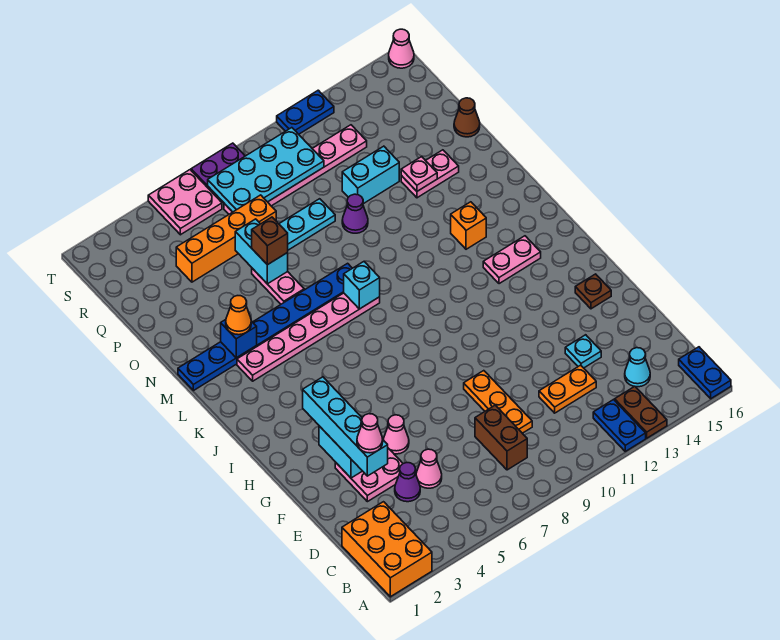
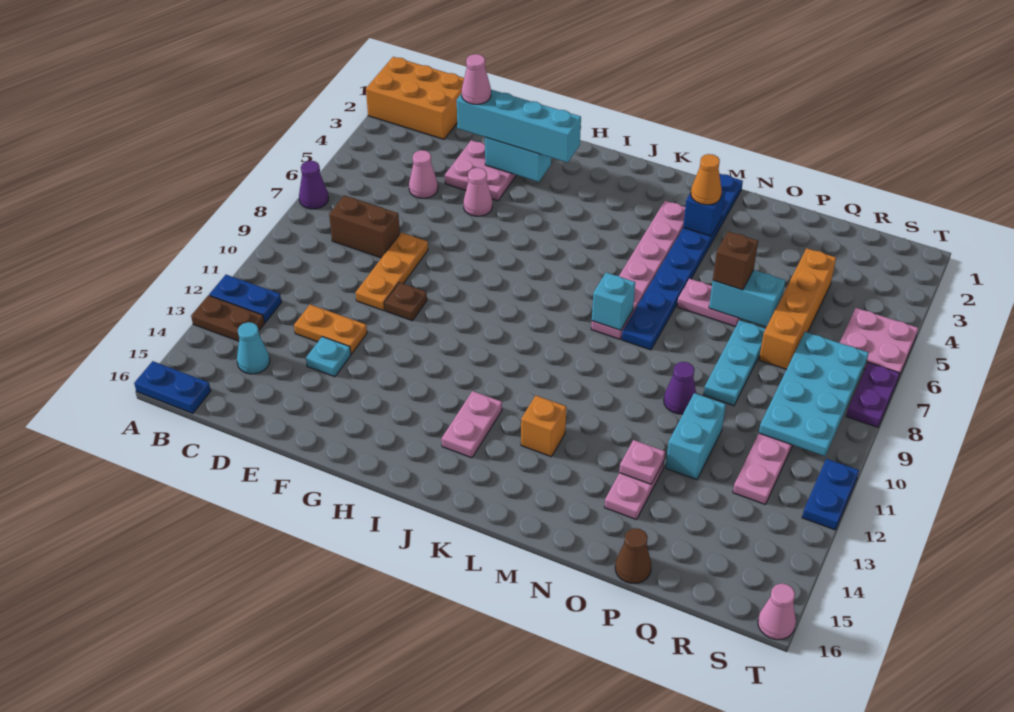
purple 1x1 cone [395,463,420,502] -> purple 1x1 cone moved to [299,161,329,209]
orange 1x3 plate [464,371,532,433] -> orange 1x3 plate turned to [356,233,428,311]
orange 1x2 plate [539,365,596,413] -> orange 1x2 plate turned to [294,305,367,354]
brown 1x1 plate [575,274,611,309] -> brown 1x1 plate moved to [384,282,427,321]

